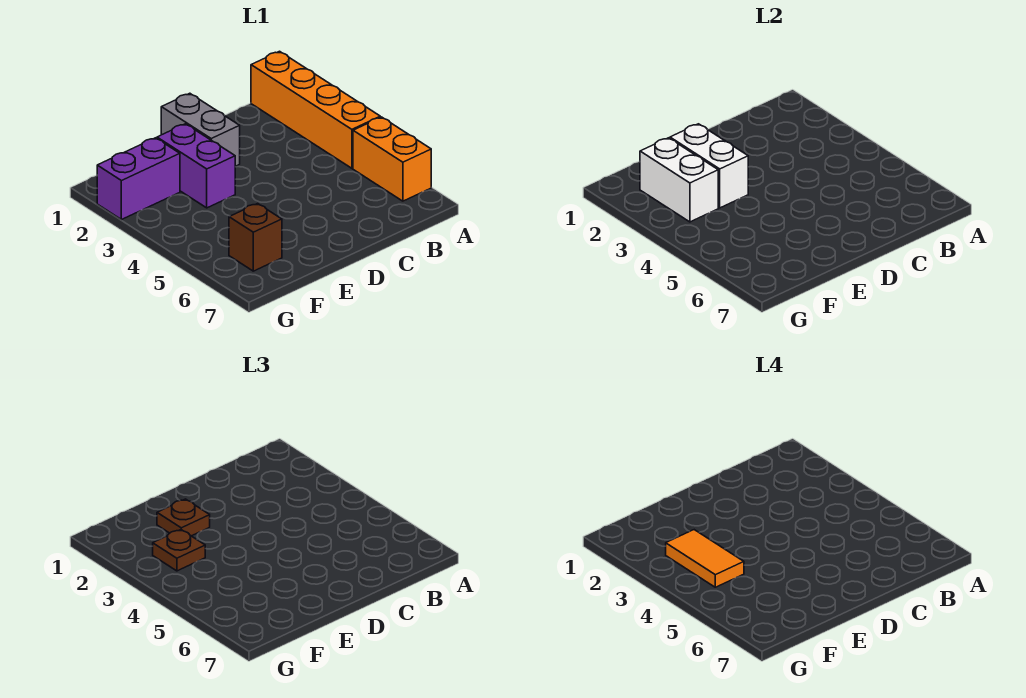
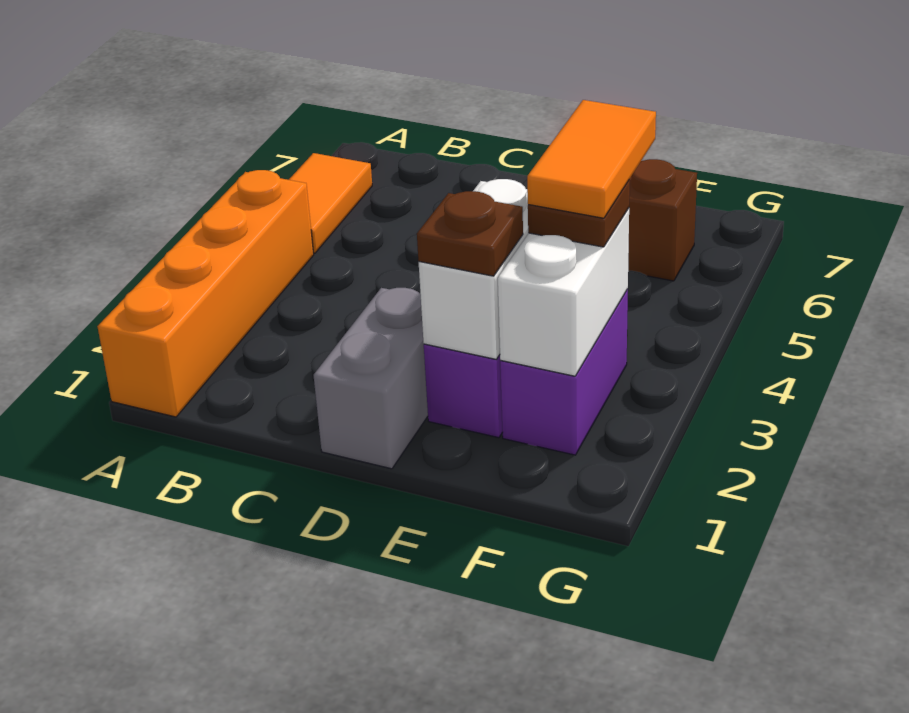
orange 1x2 brick [353,117,431,201] -> orange 1x2 tile [289,153,372,253]
purple 1x2 brick [97,138,180,220] -> purple 1x2 brick turned to [500,289,628,455]

